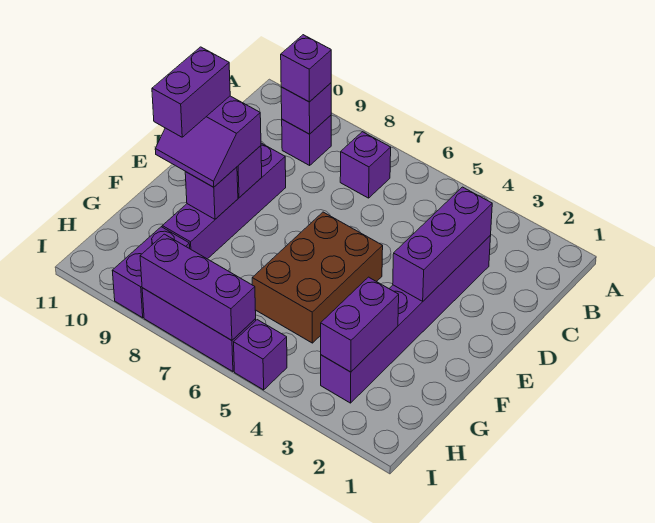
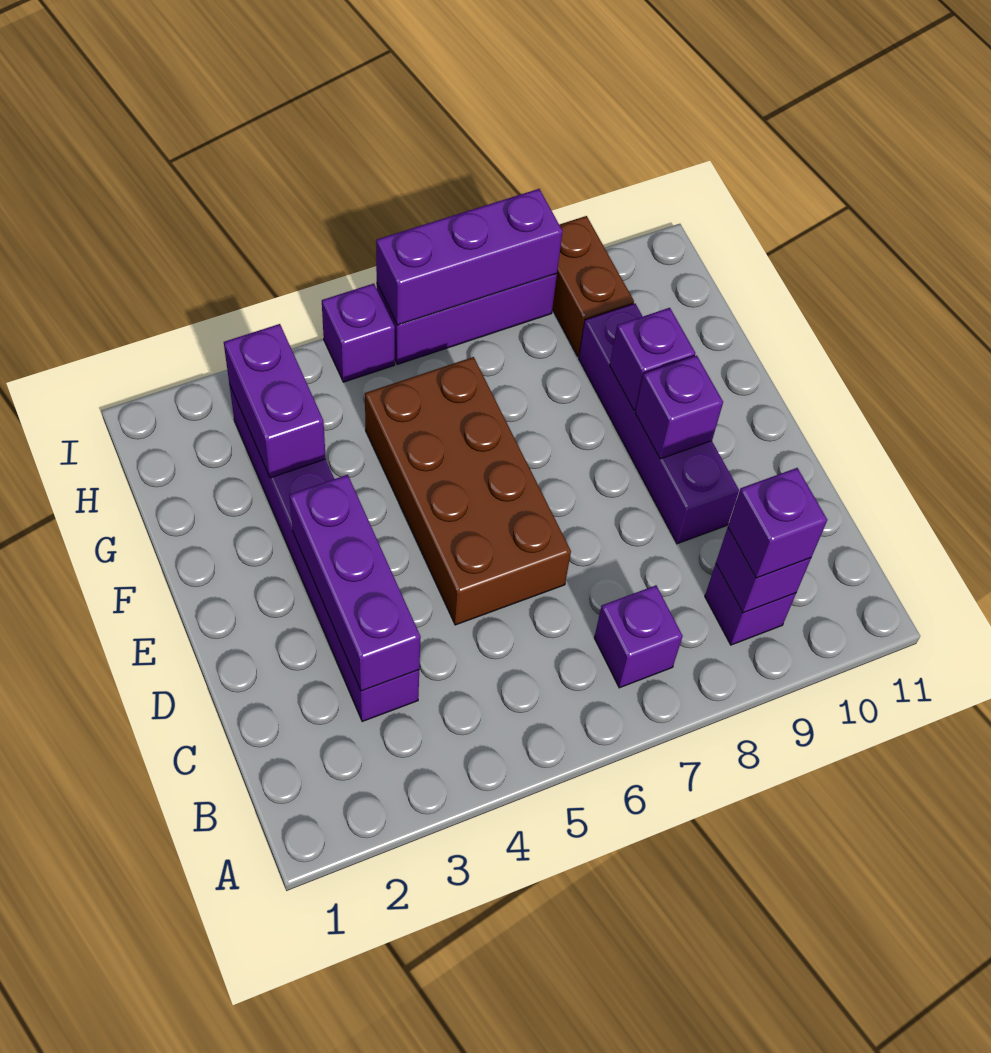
brown 2x3 brick [252,212,383,343] -> brown 2x4 brick [365,357,571,625]
purple 2x2 slope [155,96,261,187] -> none
purple 1x2 brick [152,47,230,137] -> none
purple 1x2 brick [112,227,190,318] -> brown 1x2 brick [552,216,634,356]

